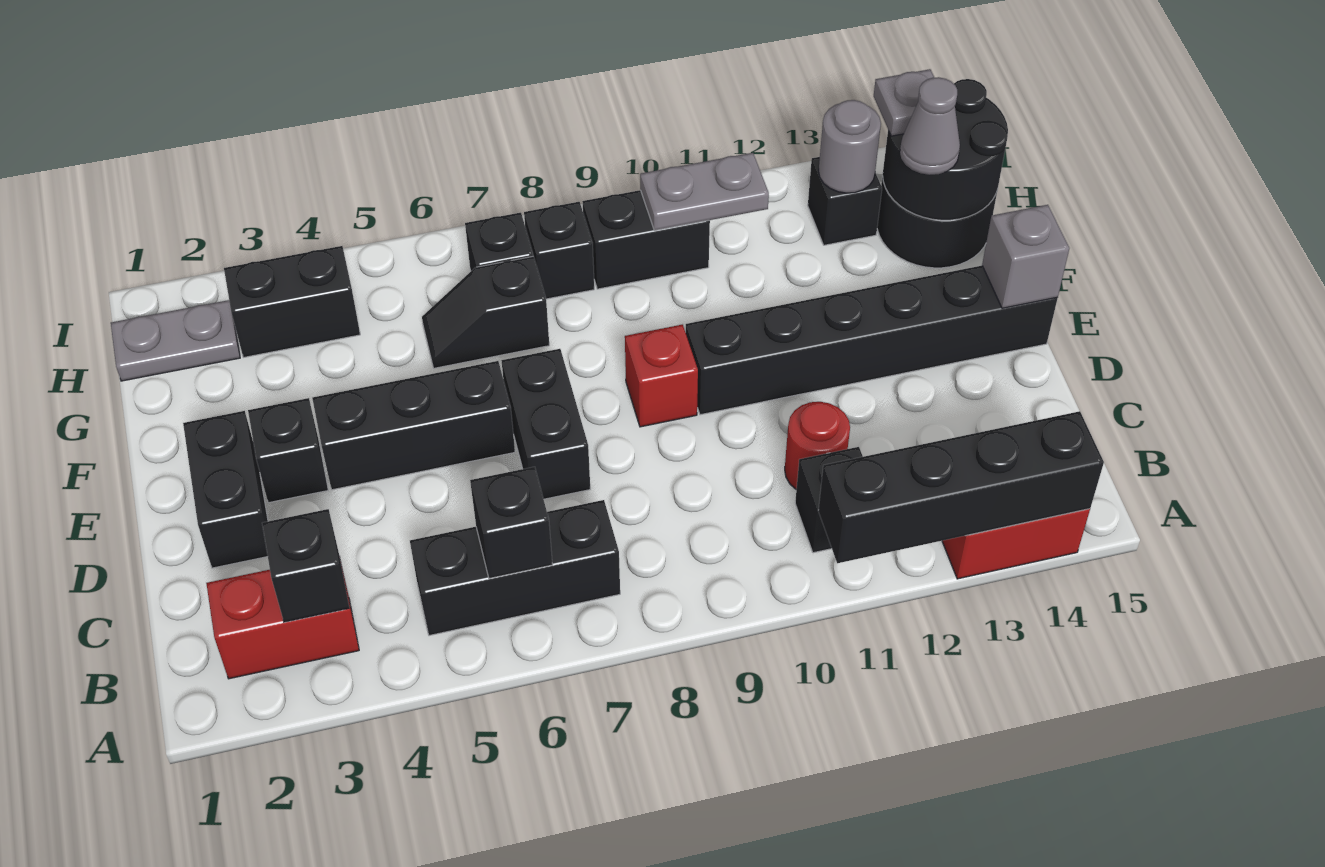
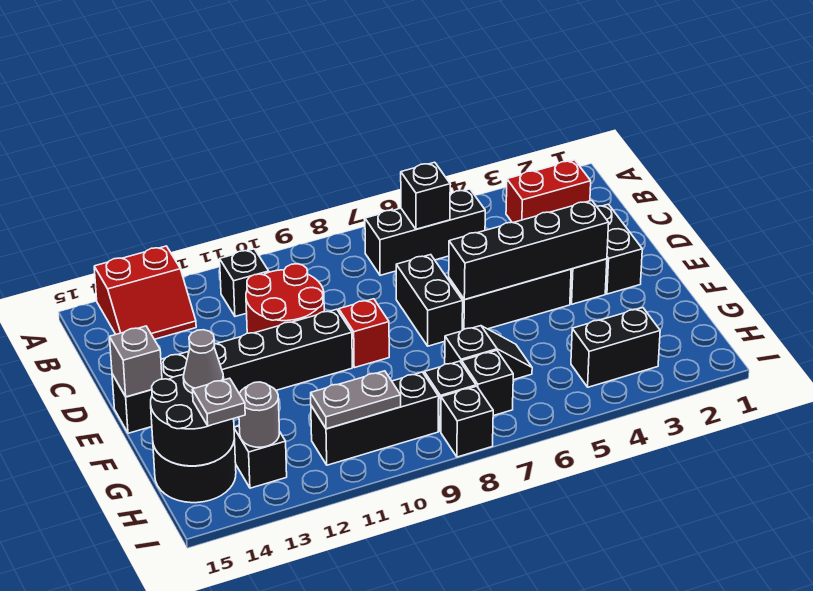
black 1x4 brick [818,411,1104,563] -> black 1x4 brick moved to [449,201,609,300]
black 1x1 brick [262,509,349,622] -> black 1x1 brick moved to [441,386,493,457]
red 1x1 round brick [785,402,850,489] -> red 2x2 round brick [246,264,324,333]
grey 1x2 plate [111,300,240,381] -> none
black 1x2 brick [582,190,710,289] -> black 1x3 brick [311,372,439,465]

